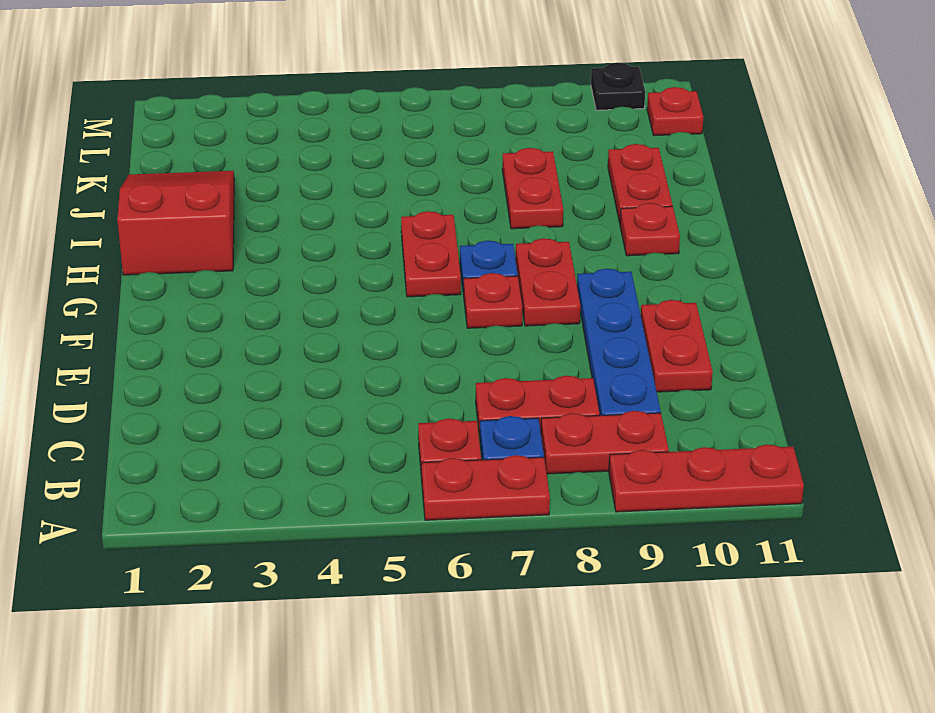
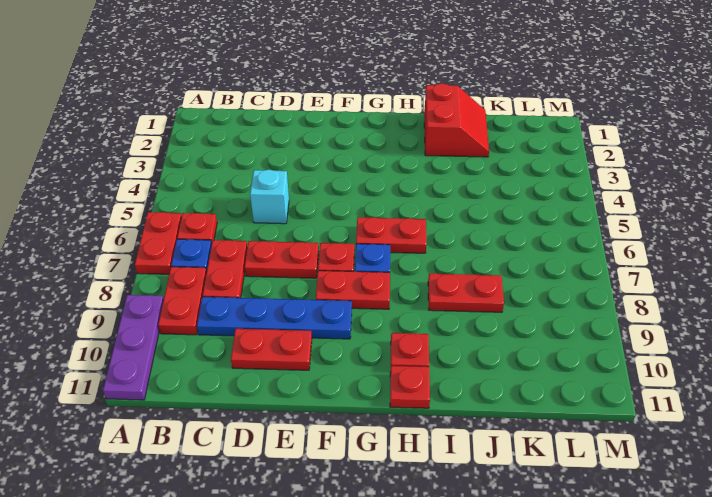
red 1x3 plate [609,444,804,512] -> purple 1x3 plate [103,295,164,400]
none -> cyan 1x1 brick [250,170,289,224]
red 2x3 slope [117,171,234,275] -> red 2x2 slope [424,84,489,157]
red 1x2 plate [608,144,673,223] -> red 1x2 plate moved to [245,241,319,278]
red 1x1 plate [647,87,703,136] -> red 1x1 plate moved to [390,366,430,408]
black 1x1 plate [591,63,645,110] -> none

